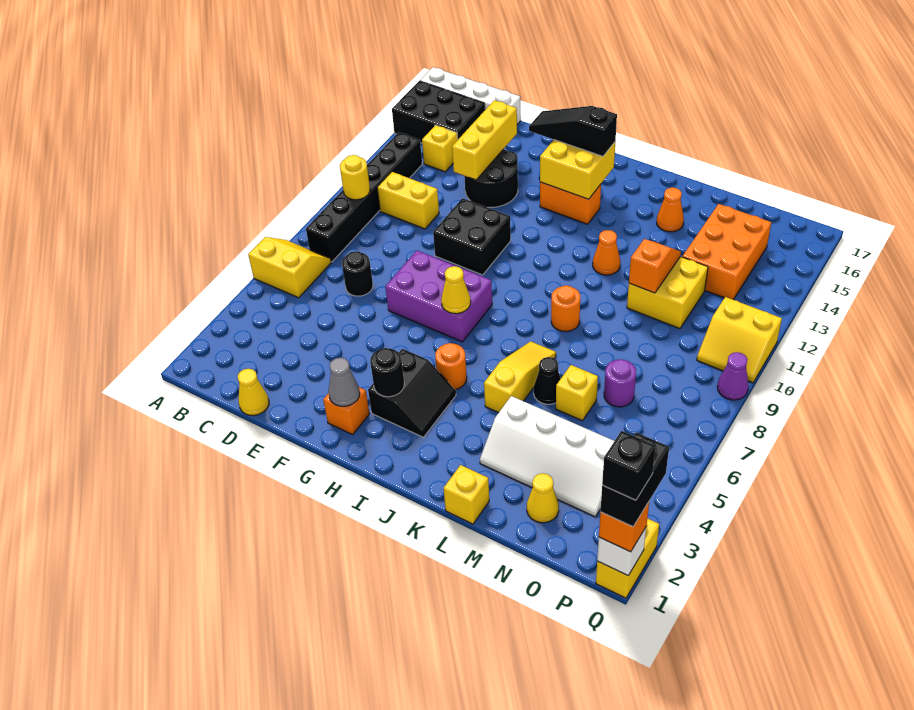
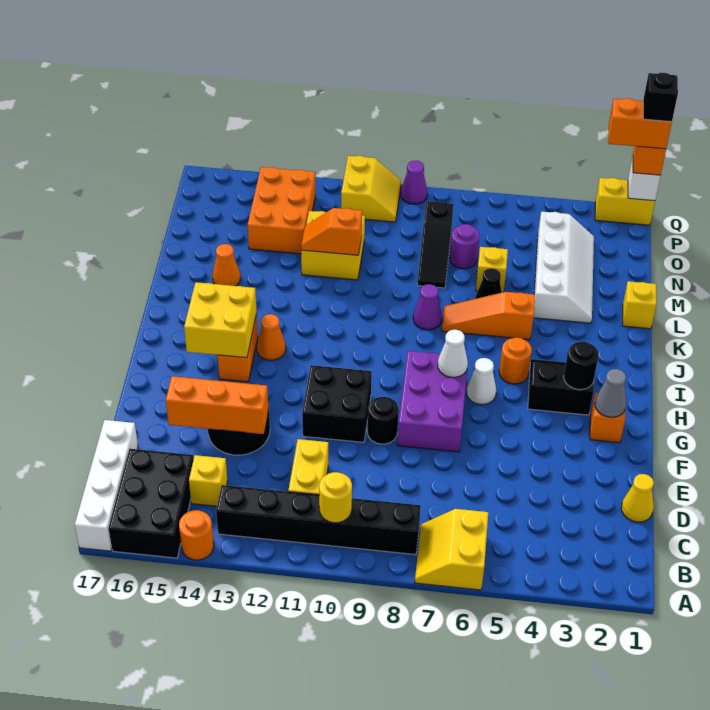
black 1x1 round brick [342,251,373,296] -> black 1x1 round brick moved to [367,397,399,444]
yellow 1x3 brick [452,100,517,180] -> orange 1x3 brick [166,376,268,434]
black 1x3 slope [529,106,617,156] -> black 1x3 slope moved to [417,201,454,288]
none -> white 1x1 cone [467,358,496,405]
yellow 1x1 cone [441,266,471,314] -> white 1x1 cone [438,330,468,377]
yellow 1x3 slope [484,341,556,413] -> orange 1x3 slope [442,292,535,340]
none -> purple 1x1 cone [413,284,442,330]
orange 1x1 round brick [551,285,580,332] -> orange 1x1 round brick moved to [179,510,214,560]
orange 1x1 cone [593,230,620,275] -> orange 1x1 cone moved to [257,314,286,360]
yellow 1x1 cone [527,473,559,523] -> none
orange 2x3 brick [682,204,771,300] -> orange 2x3 brick turned to [248,167,315,254]
black 1x2 brick [601,433,669,527] -> orange 1x2 brick [608,98,672,149]

